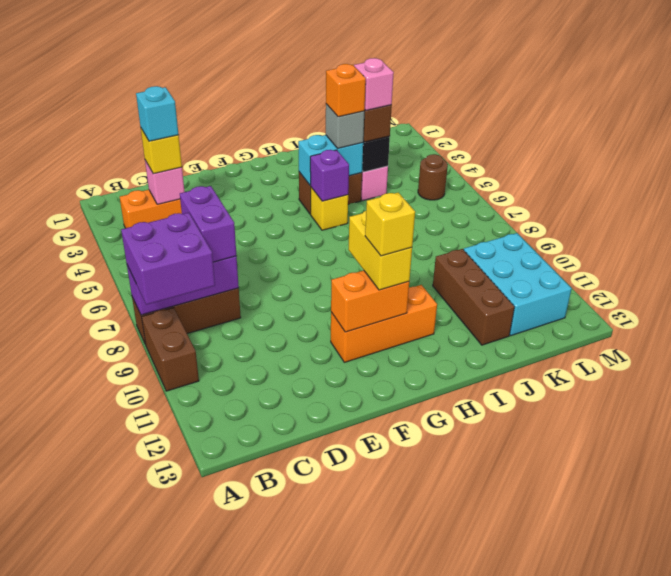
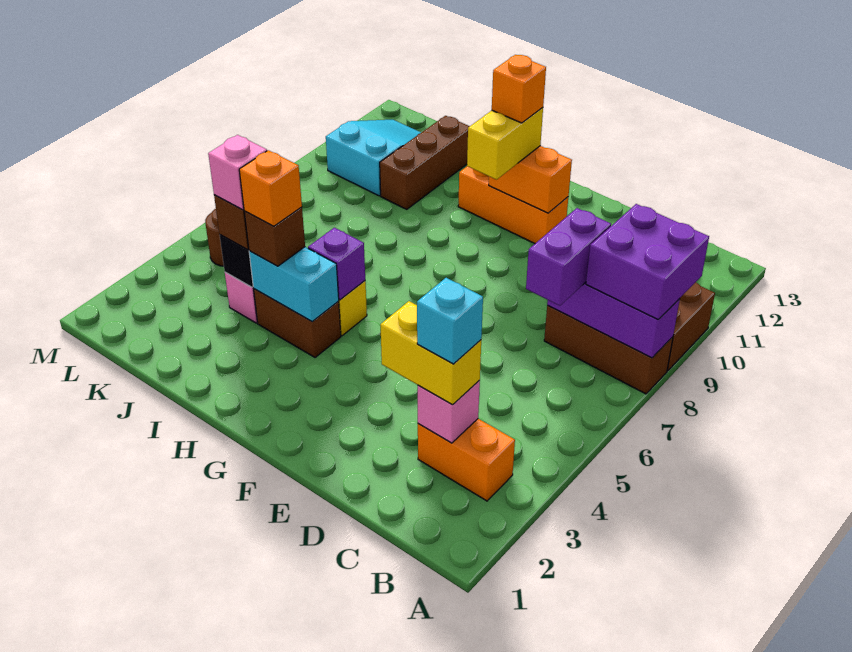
yellow 1x1 brick [141,129,182,174] -> yellow 1x2 brick [380,301,481,405]
yellow 1x1 brick [365,192,415,256] -> orange 1x1 brick [492,55,546,123]
grey 1x1 brick [326,104,364,148] -> brown 1x1 brick [244,207,305,266]
cyan 2x3 brick [464,233,572,336] -> cyan 2x3 slope [326,120,421,196]

